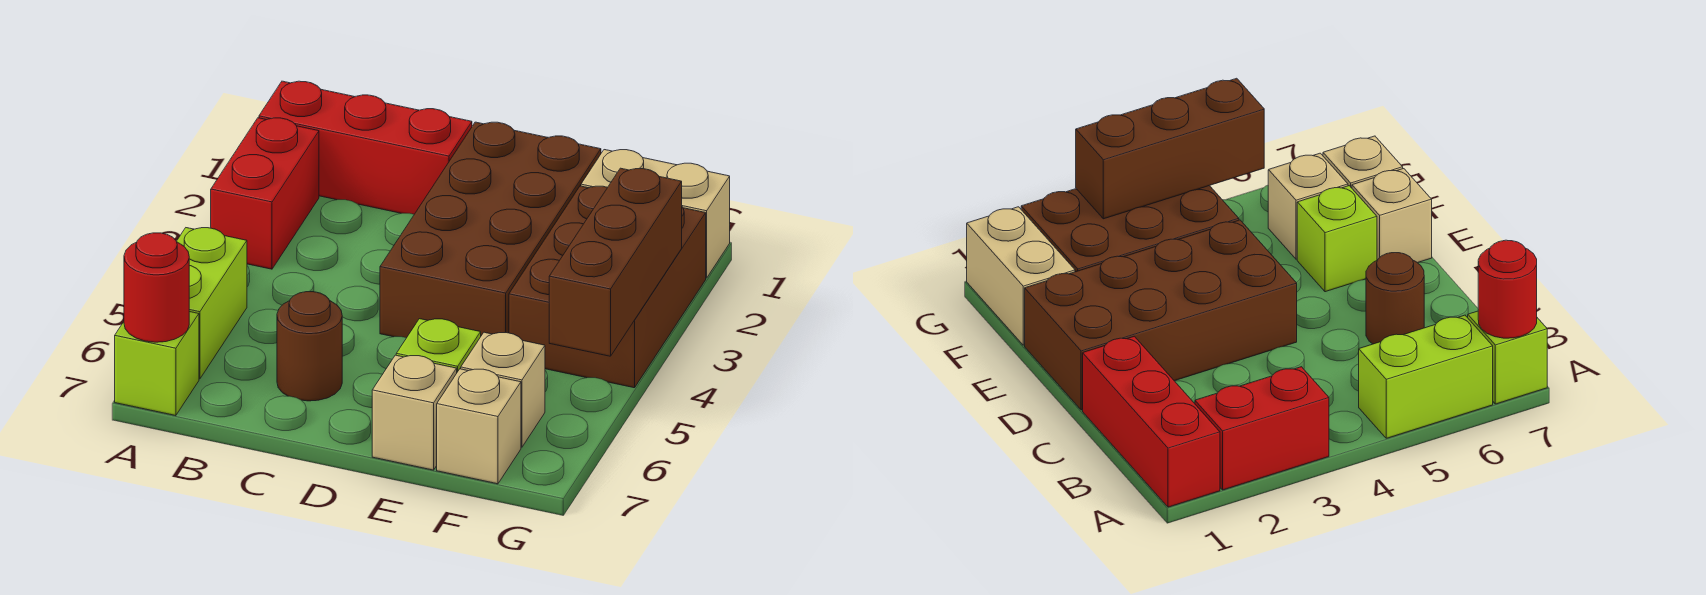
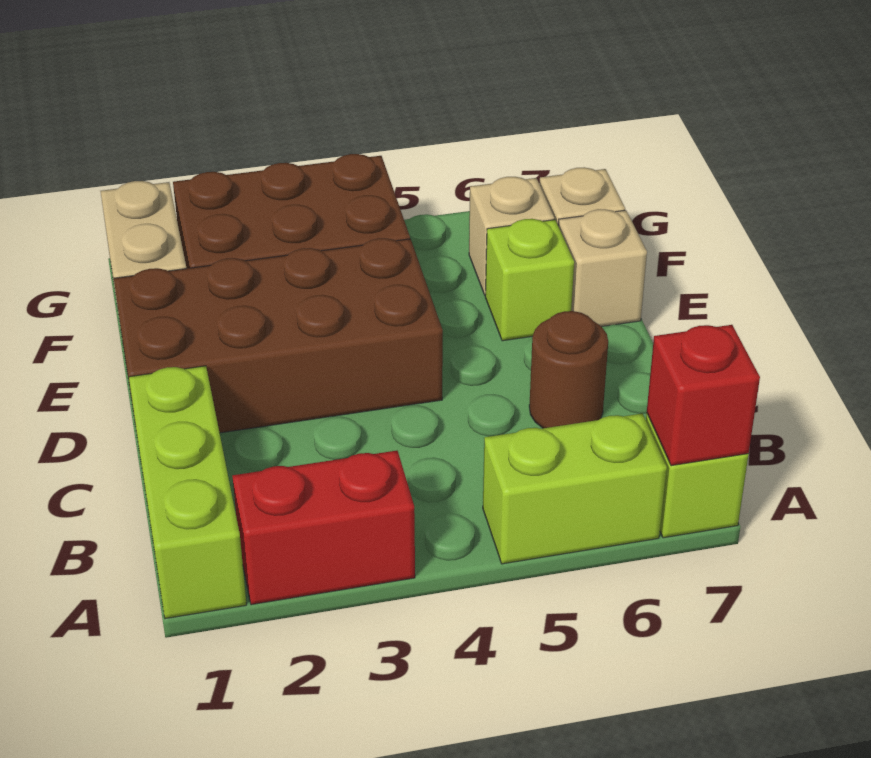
red 1x3 brick [259,81,472,214] -> lime 1x3 brick [129,366,247,619]
red 1x1 round brick [124,233,189,342] -> red 1x1 brick [647,325,760,466]
brown 1x3 brick [549,168,682,356] -> none

